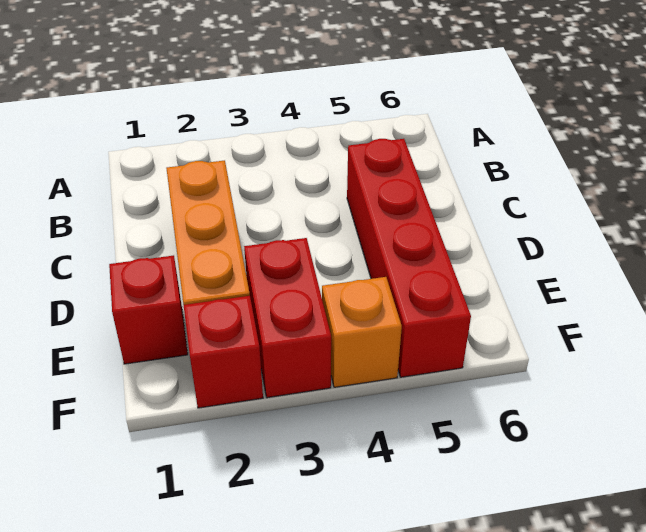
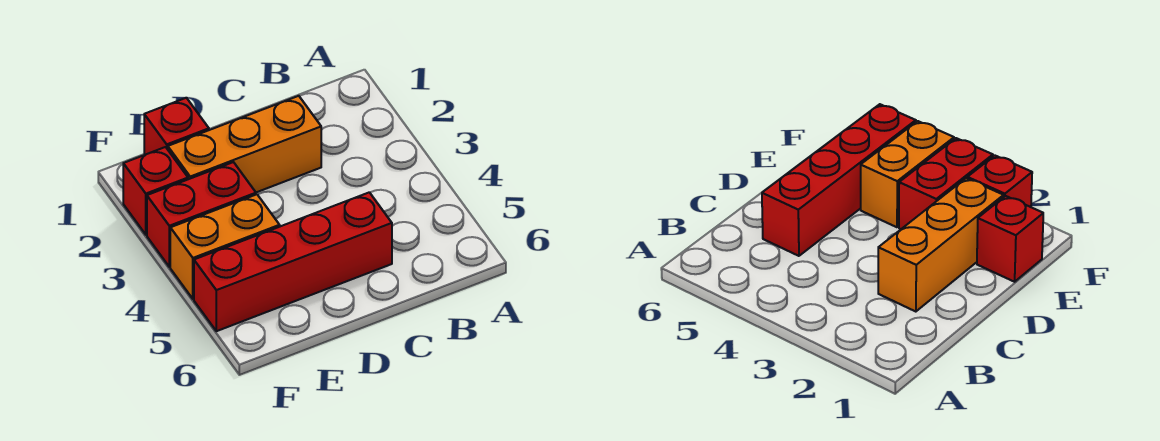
orange 1x1 brick [322,277,402,387] -> orange 1x2 brick [170,194,280,299]

